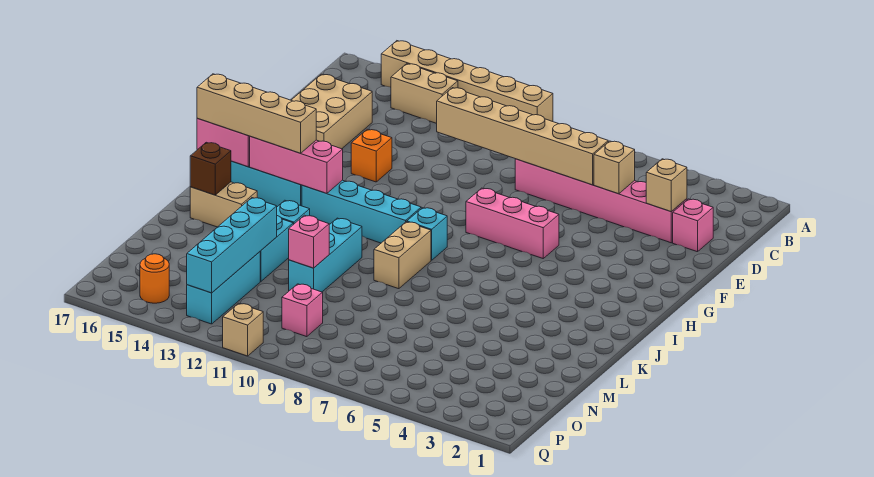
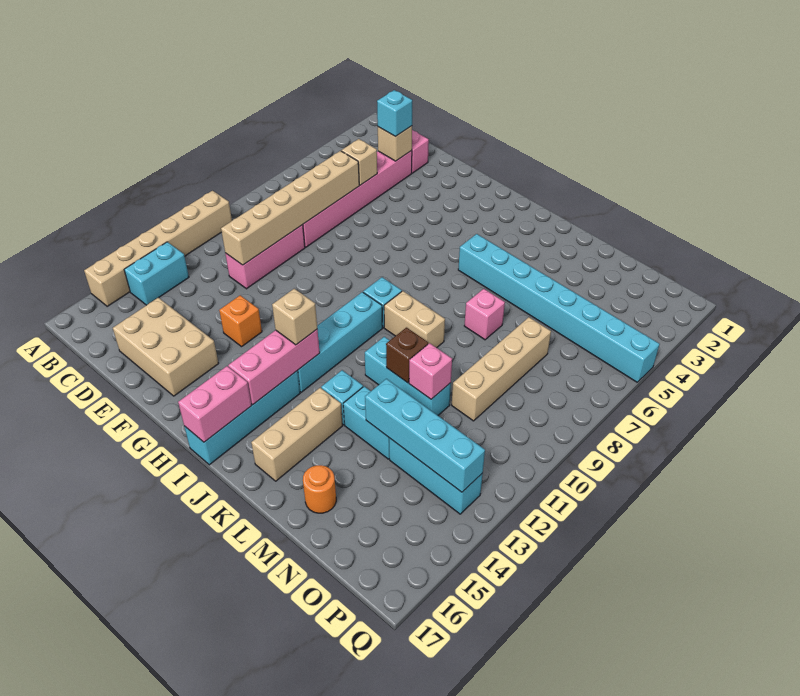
tan 1x2 brick [391,64,458,123] -> cyan 1x2 brick [124,242,189,305]
none -> cyan 1x1 brick [377,90,412,137]
pink 1x3 brick [466,188,559,258] -> pink 1x3 brick moved to [225,225,305,289]
tan 1x4 brick [197,74,316,153] -> tan 1x4 brick moved to [452,317,551,421]
none -> cyan 1x8 brick [458,234,660,382]
tan 1x2 brick [190,182,257,227] -> tan 1x3 brick [251,388,343,481]
brown 1x1 brick [190,142,231,195] -> brown 1x1 brick moved to [386,328,428,383]
pink 1x1 brick [282,284,323,337] -> pink 1x1 brick moved to [464,289,505,340]
orange 1x1 round brick [140,254,169,303] -> orange 1x1 round brick moved to [303,465,336,513]
tan 1x1 brick [223,303,263,356] -> tan 1x1 brick moved to [272,289,317,345]

